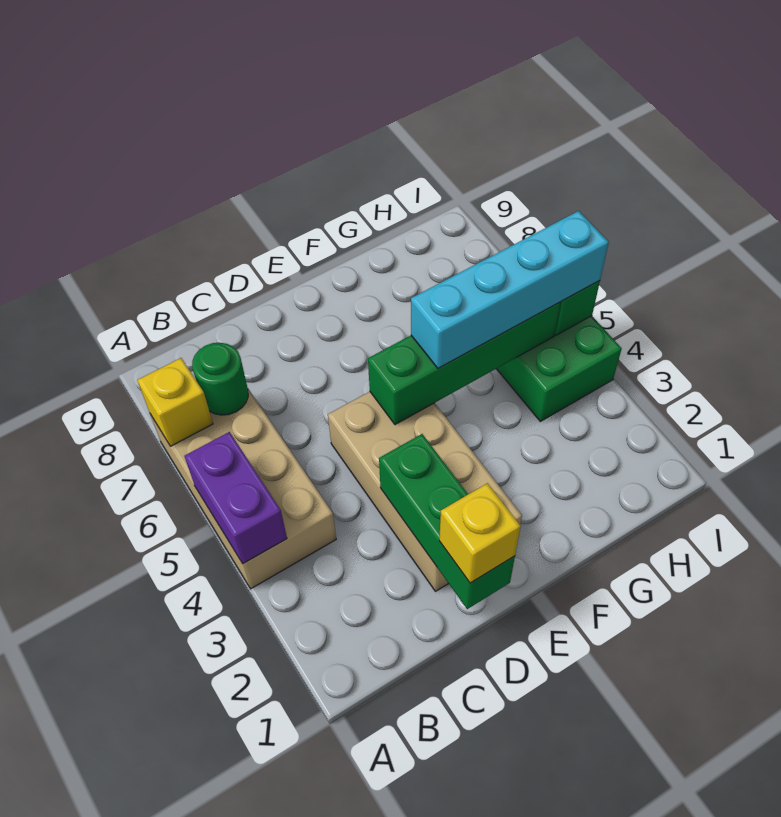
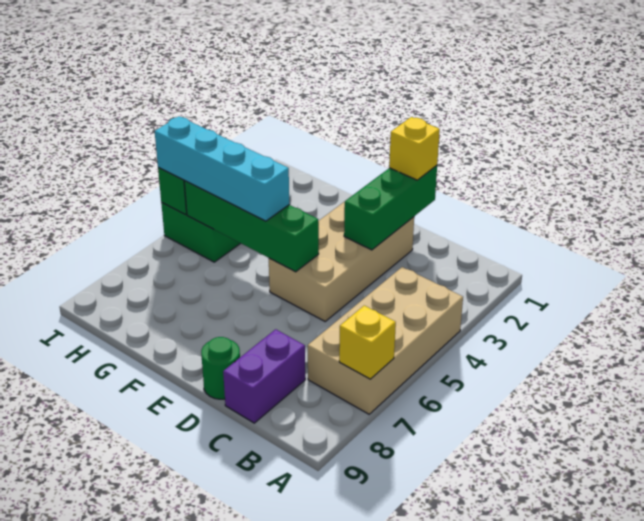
purple 1x2 brick [184,432,287,564] -> purple 1x2 brick moved to [223,329,305,423]
green 1x1 round brick [192,343,248,415] -> green 1x1 round brick moved to [201,337,240,399]

